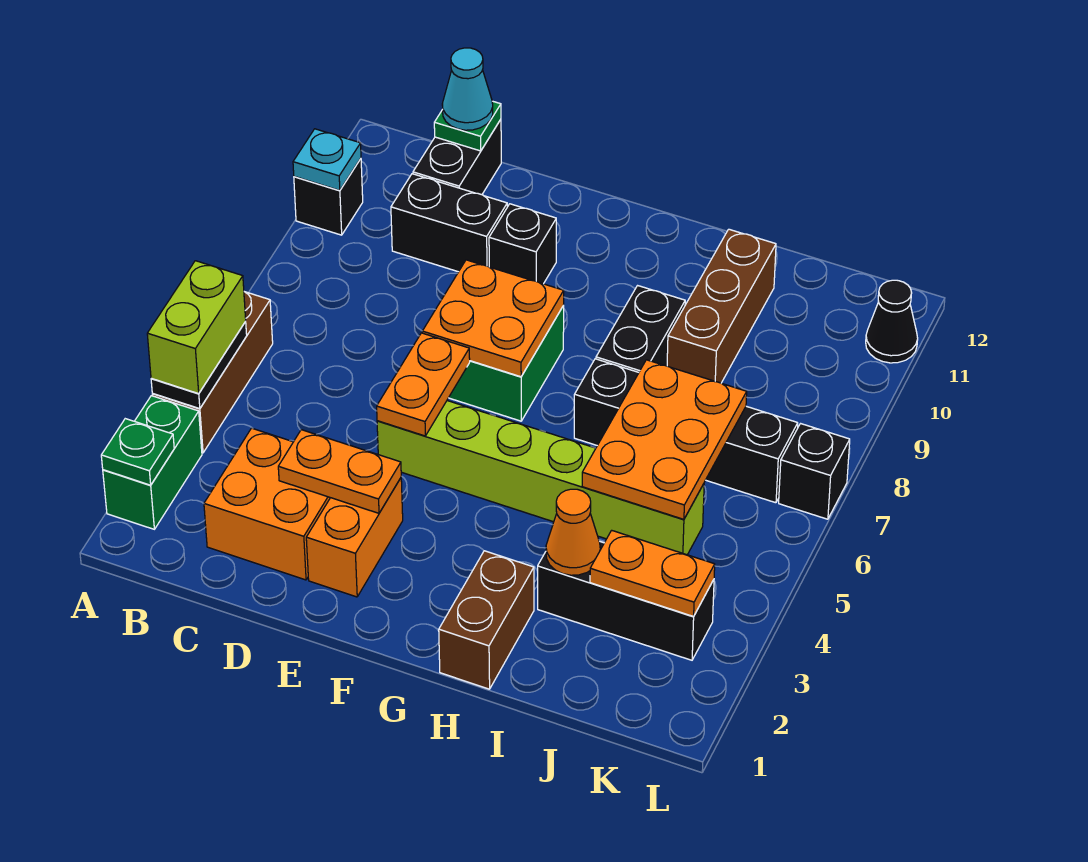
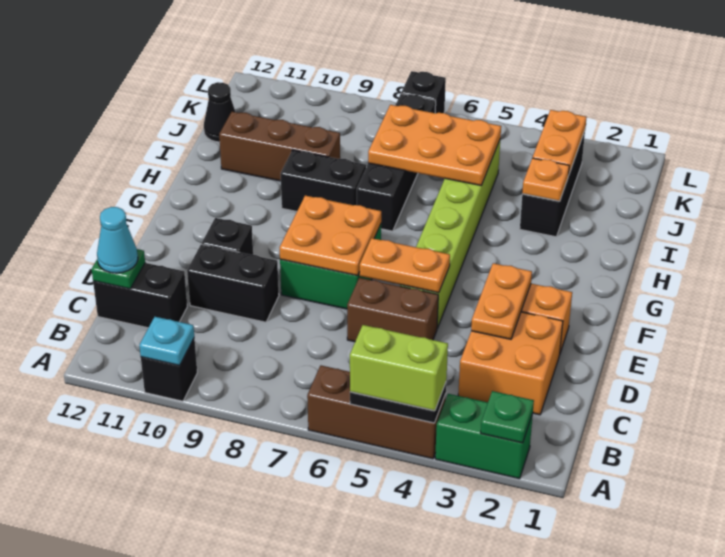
black 1x2 brick [391,174,507,272] -> black 1x2 brick turned to [187,244,279,322]
brown 1x2 brick [439,551,534,689] -> brown 1x2 brick moved to [347,278,438,342]
orange 1x1 cone [546,489,600,575] -> orange 1x1 plate [522,158,569,201]
black 1x1 cone [866,280,918,363] -> black 1x1 cone moved to [204,82,235,142]

